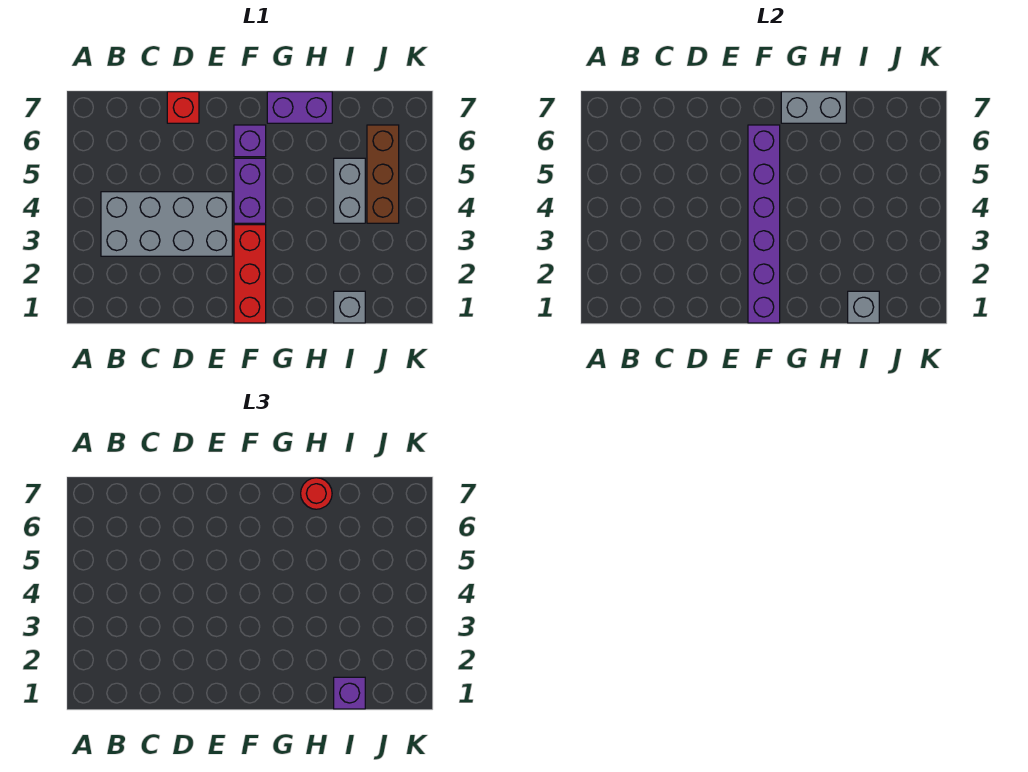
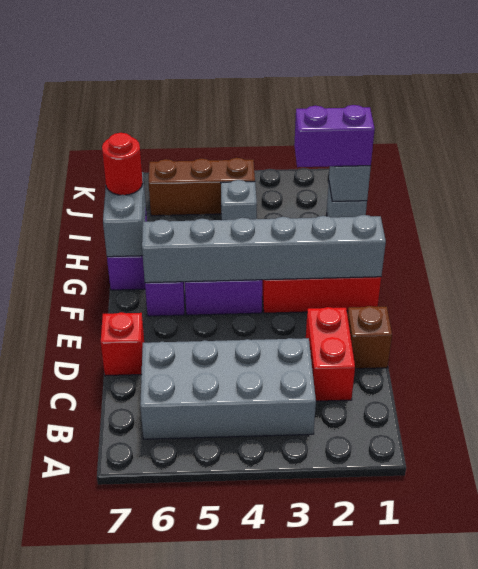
grey 2x4 brick [101,192,232,256] -> grey 2x4 brick turned to [140,338,316,439]
none -> red 1x2 brick [306,307,355,401]
none -> brown 1x1 brick [347,306,392,369]
purple 1x6 brick [748,125,780,323] -> grey 1x6 brick [142,215,386,283]
purple 1x1 brick [334,677,365,709] -> purple 1x2 brick [294,105,375,167]
grey 1x2 brick [334,158,365,223] -> grey 1x1 brick [221,180,257,220]

